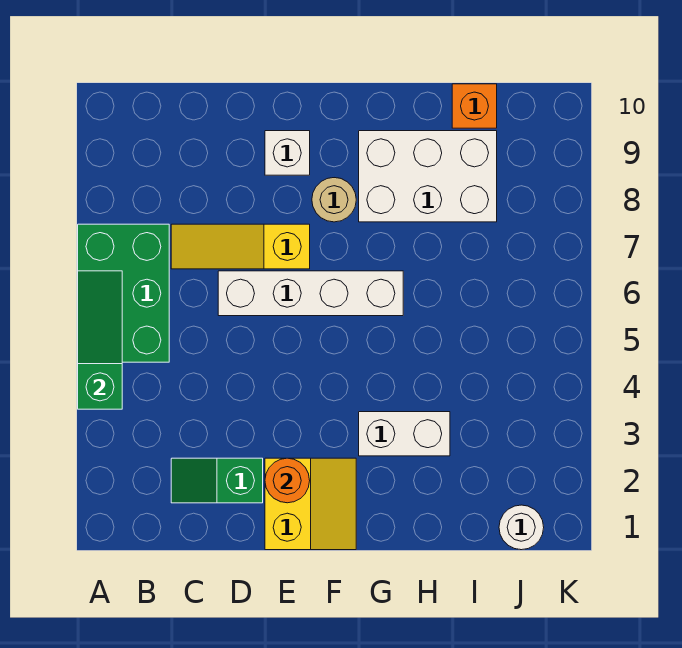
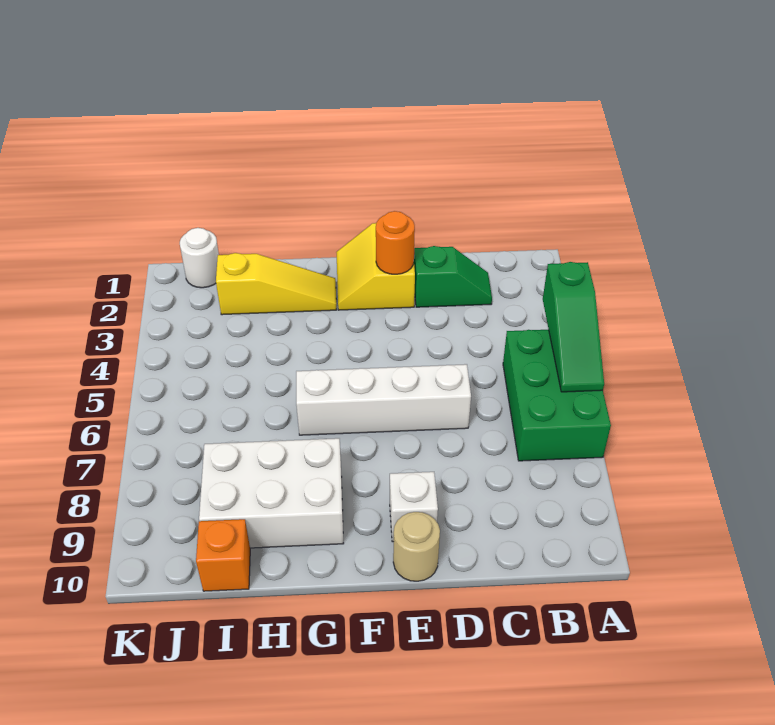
yellow 1x3 slope [171,224,310,269] -> yellow 1x3 slope moved to [216,253,336,315]
tan 1x1 round brick [312,178,356,222] -> tan 1x1 round brick moved to [393,512,440,581]
white 1x2 brick [359,412,450,456] -> none

